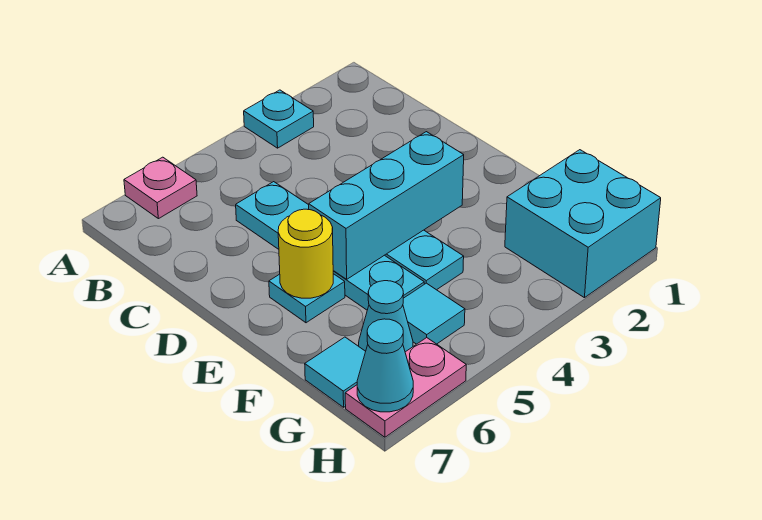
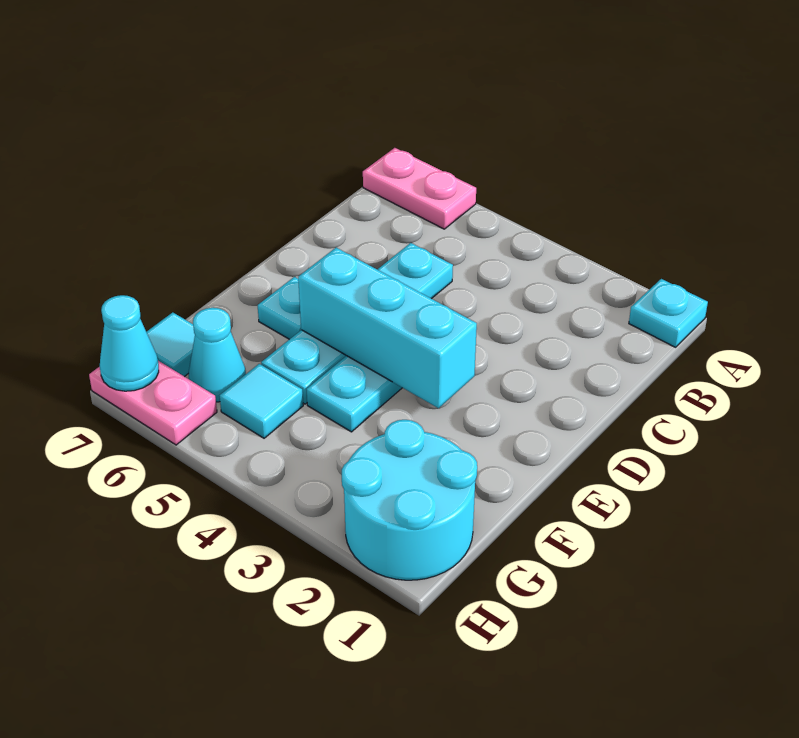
cyan 1x1 plate [244,90,314,148] -> cyan 1x1 plate moved to [629,279,708,347]
pink 1x1 plate [124,157,197,219] -> pink 1x2 plate [363,148,476,229]
yellow 1x1 round brick [278,209,333,298] -> none
cyan 2x2 brick [505,150,661,298] -> cyan 2x2 round brick [342,420,477,580]

